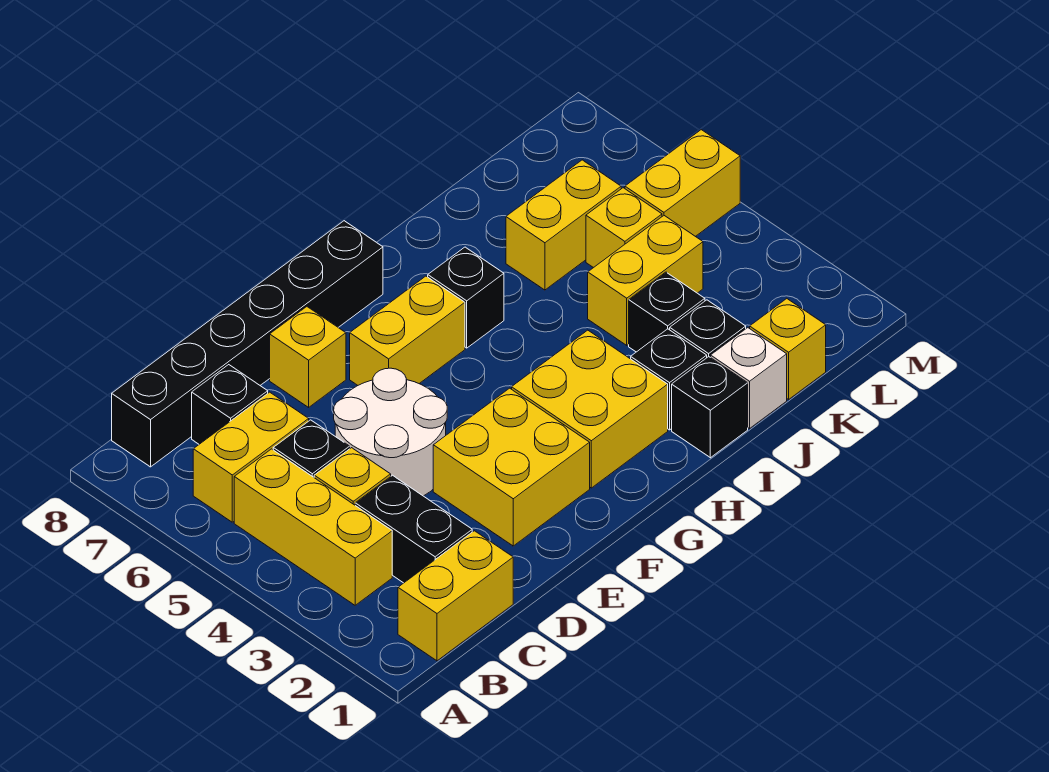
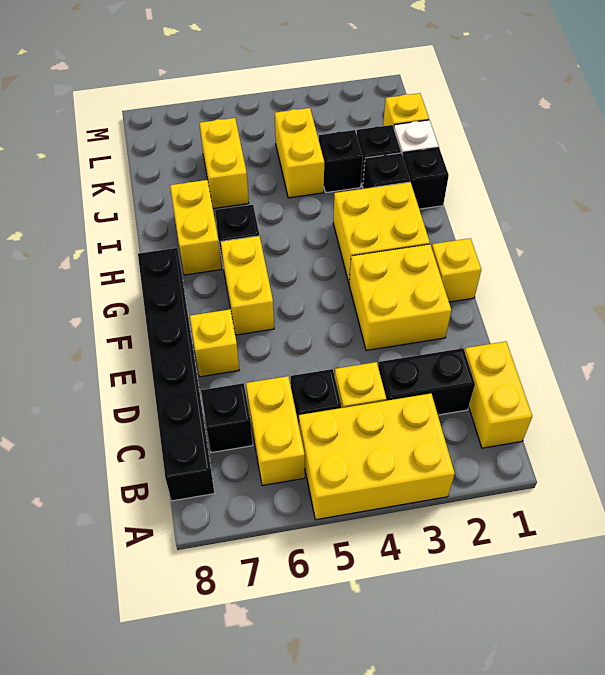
yellow 1x3 brick [234,449,392,605] -> yellow 2x3 brick [299,394,455,520]
white 2x2 round brick [334,368,447,496] -> none
yellow 1x1 brick [586,188,662,268] -> yellow 1x1 brick moved to [432,238,481,302]
yellow 1x2 brick [625,130,740,236] -> yellow 1x2 brick moved to [170,180,222,275]

